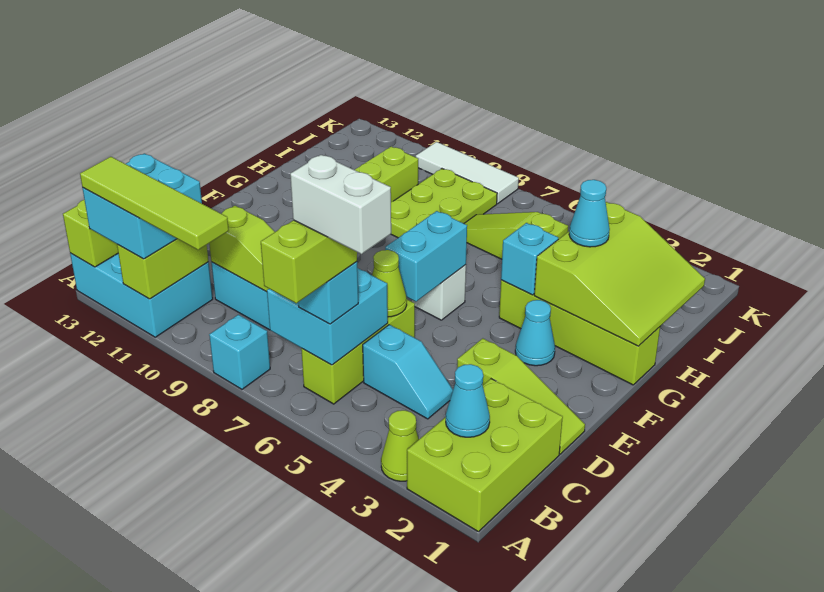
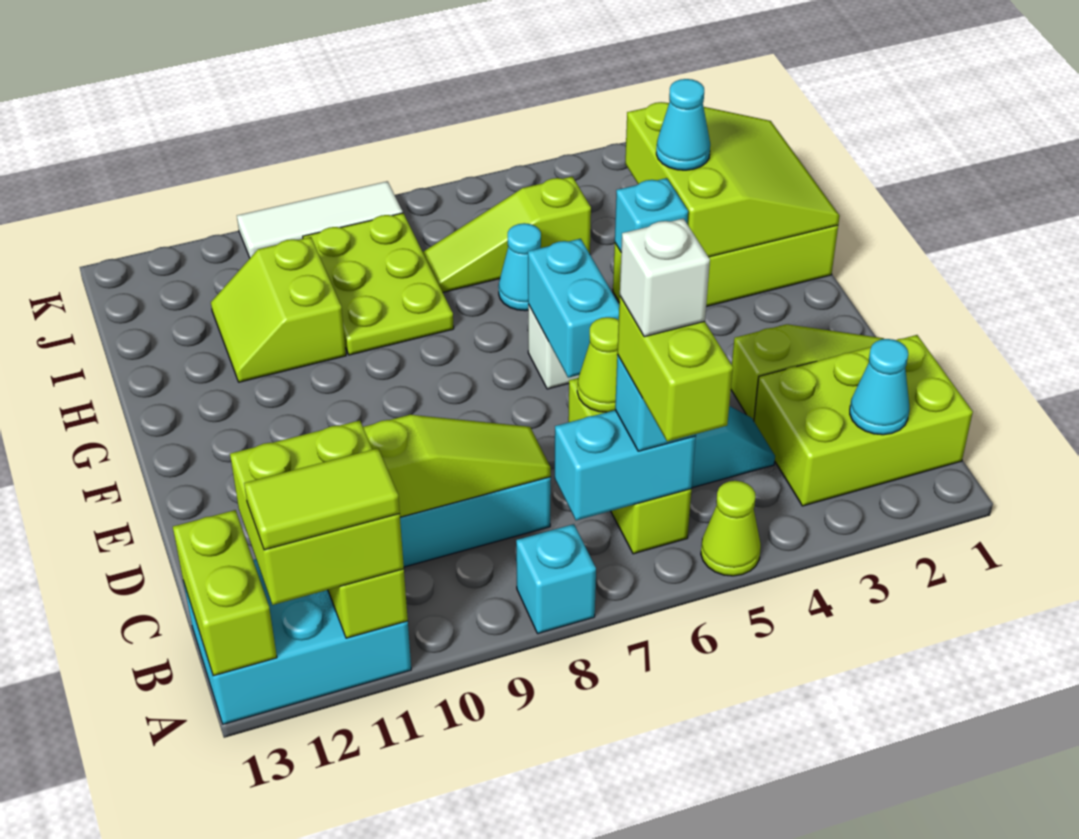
lime 2x3 brick [407,379,563,532] -> lime 2x3 brick turned to [754,335,973,506]
lime 1x1 cone [381,410,419,481] -> lime 1x1 cone moved to [701,481,761,576]
lime 1x4 tile [80,157,229,250] -> lime 1x2 tile [244,448,400,550]
cyan 2x2 brick [83,153,202,259] -> lime 2x2 brick [230,420,404,605]
white 1x2 brick [290,155,391,254] -> white 1x1 brick [620,218,710,337]
cyan 2x2 brick [267,268,388,365] -> cyan 1x2 brick [554,410,696,520]
cyan 1x1 cone [515,300,555,366] -> cyan 1x1 cone moved to [498,223,541,311]

